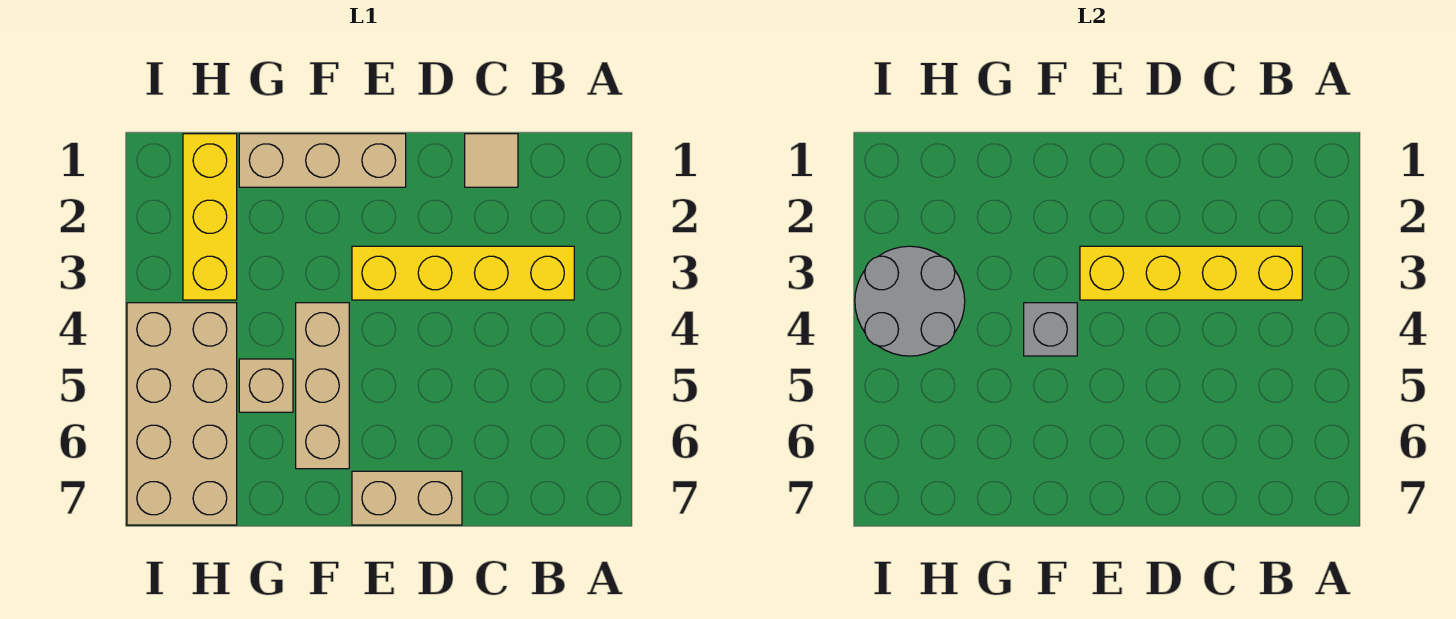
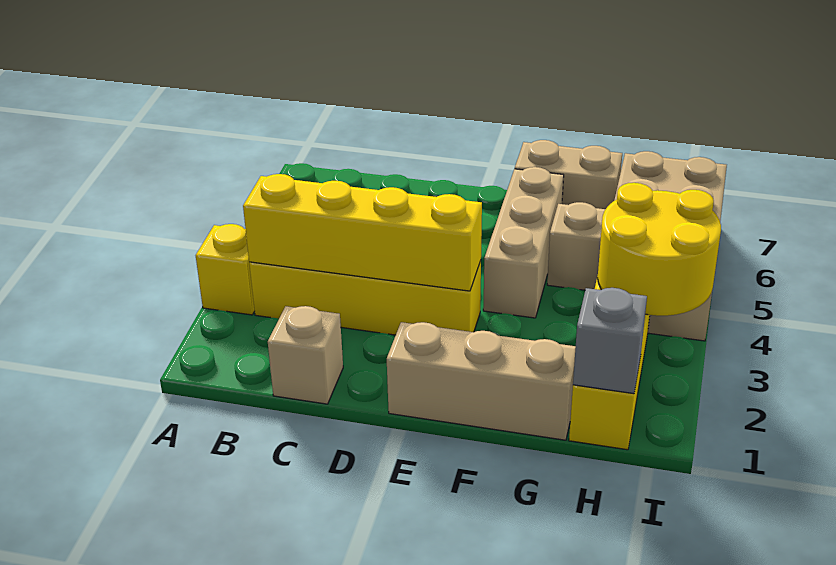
none -> yellow 1x1 brick [196,224,255,315]
tan 1x1 tile [465,134,518,187] -> tan 1x1 brick [268,306,343,404]
tan 1x2 brick [352,471,462,525] -> tan 1x2 brick moved to [515,140,622,209]
grey 1x1 brick [1024,303,1077,356] -> grey 1x1 brick moved to [573,288,647,394]
grey 2x2 round brick [855,246,965,356] -> yellow 2x2 round brick [598,183,721,316]

